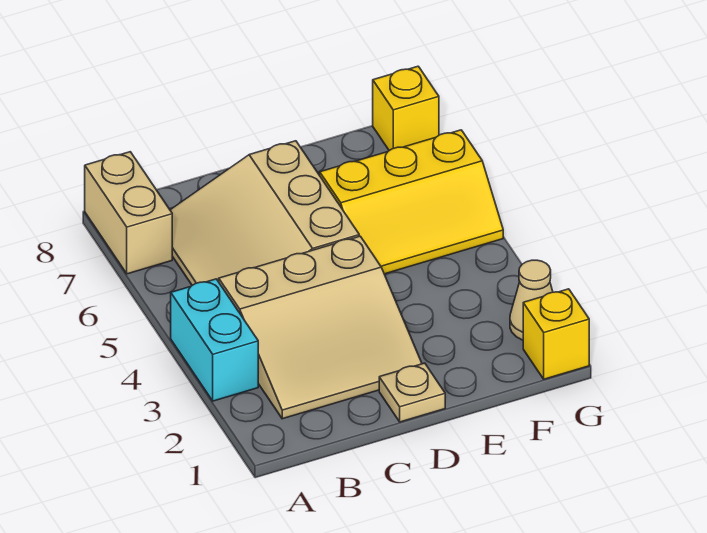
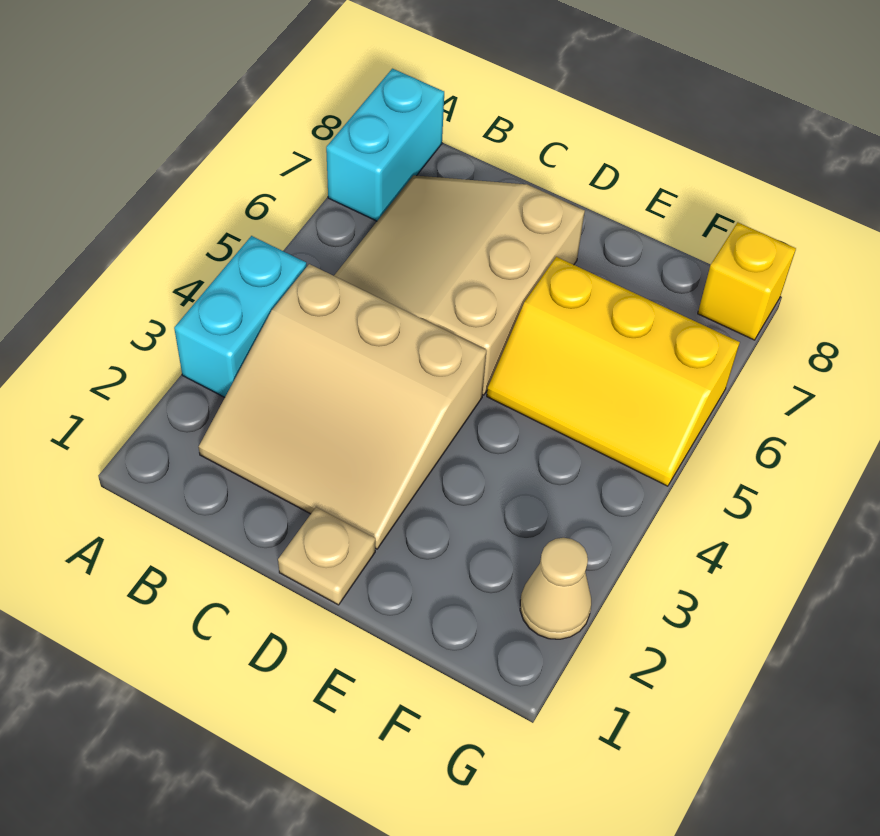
tan 1x2 brick [85,152,172,274] -> cyan 1x2 brick [326,69,444,221]
yellow 1x1 brick [523,289,589,379] -> none

